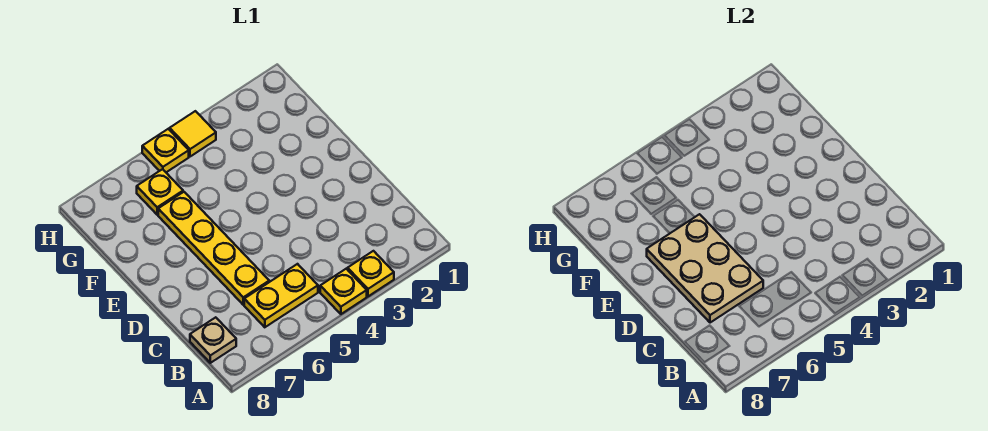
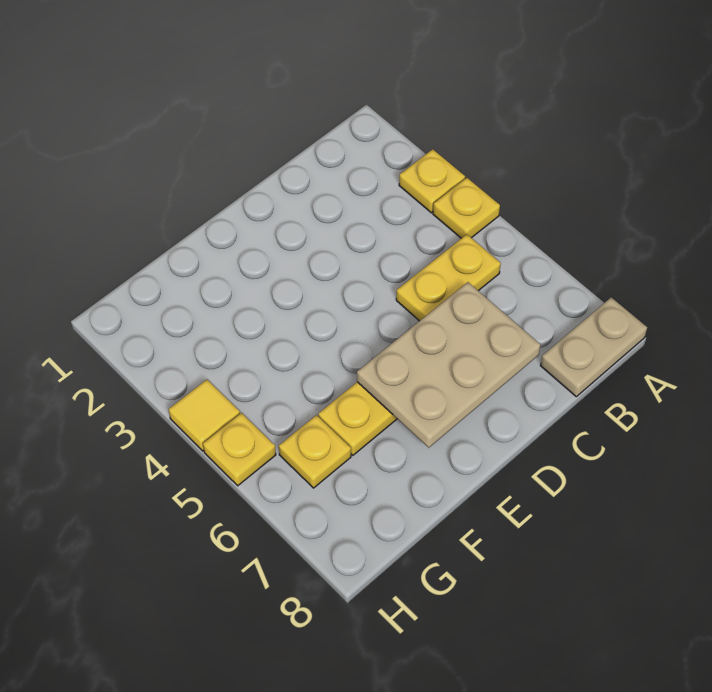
yellow 1x2 plate [244,264,318,327] -> yellow 1x2 plate turned to [396,234,501,321]
tan 1x1 plate [190,317,236,363] -> tan 1x2 plate [540,297,647,397]

